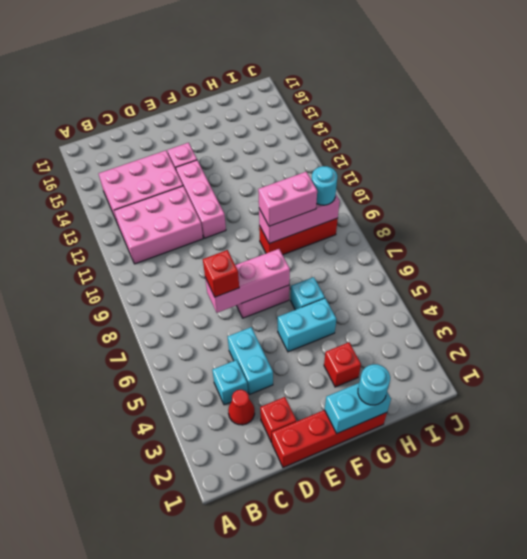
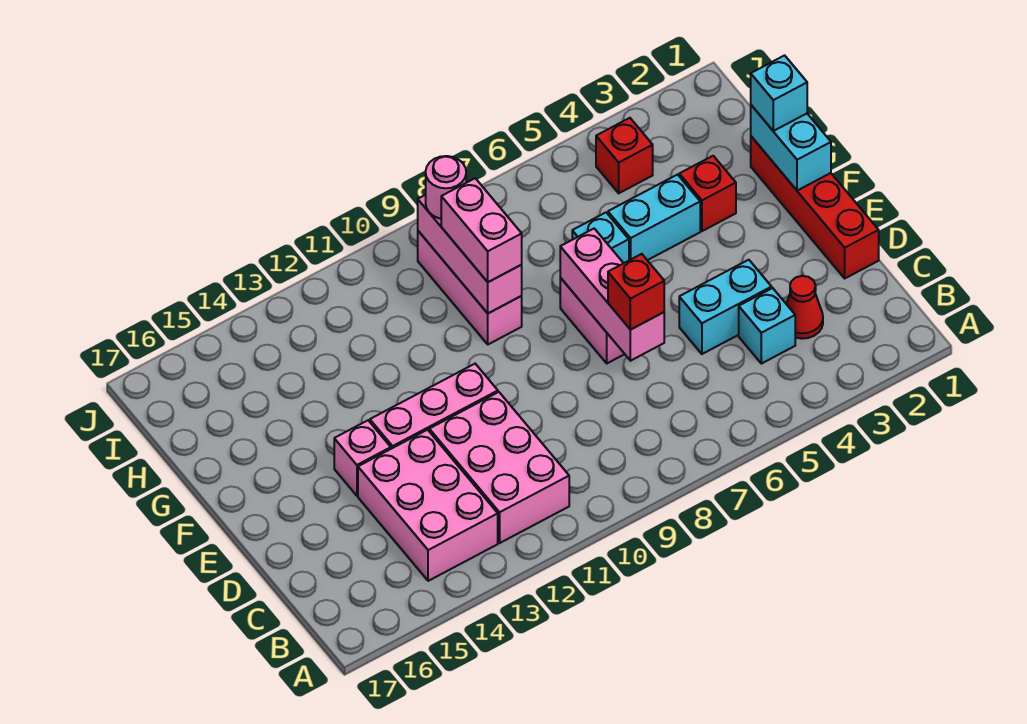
red 1x1 brick [260,397,296,442] -> red 1x1 brick moved to [596,118,653,193]
cyan 1x2 brick [278,298,336,352] -> cyan 1x2 brick turned to [608,175,700,260]
cyan 1x1 round brick [358,364,390,405] -> cyan 1x1 brick [751,55,807,131]
red 1x3 brick [259,218,338,255] -> pink 1x3 brick [418,231,522,344]
cyan 1x1 round brick [312,166,337,205] -> pink 1x1 round brick [426,156,466,219]

